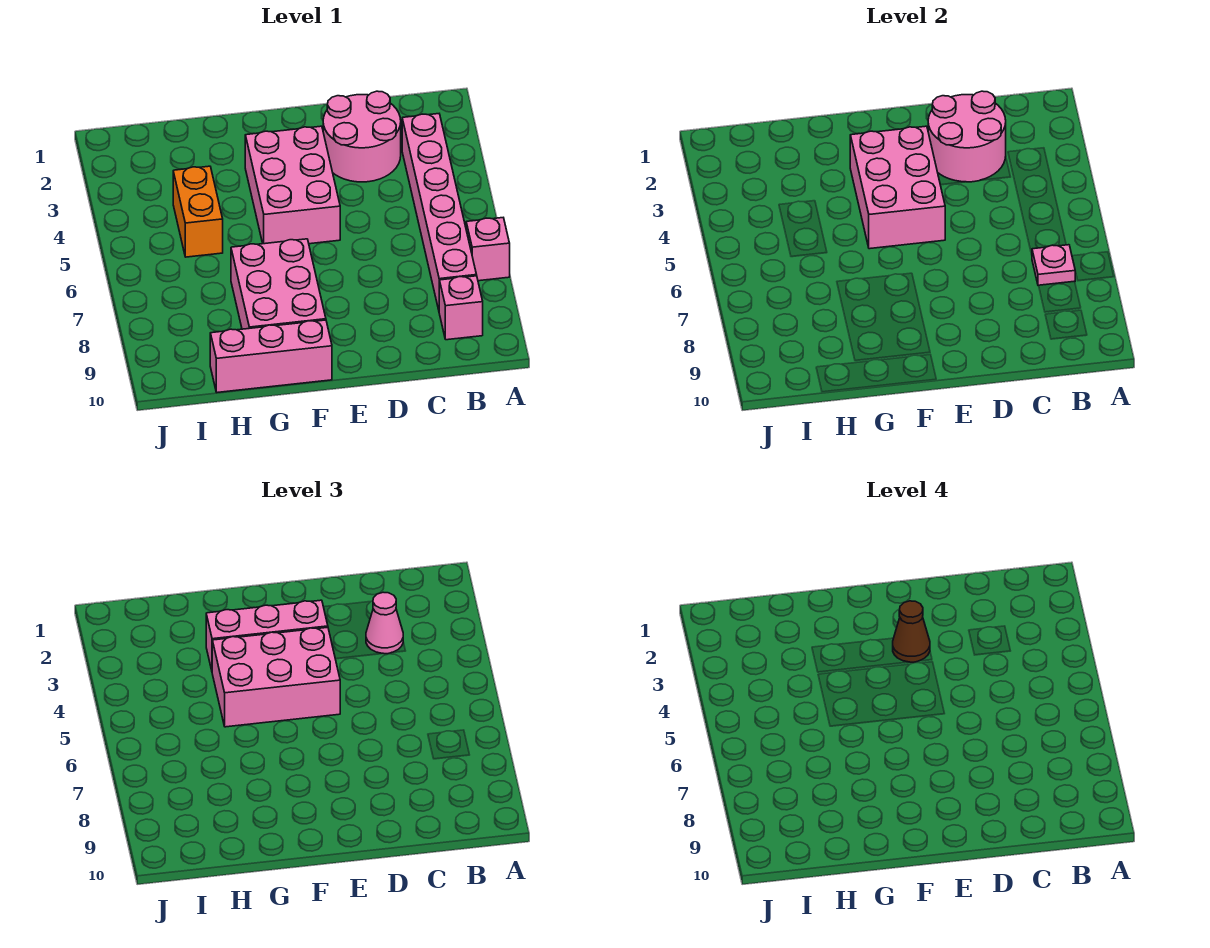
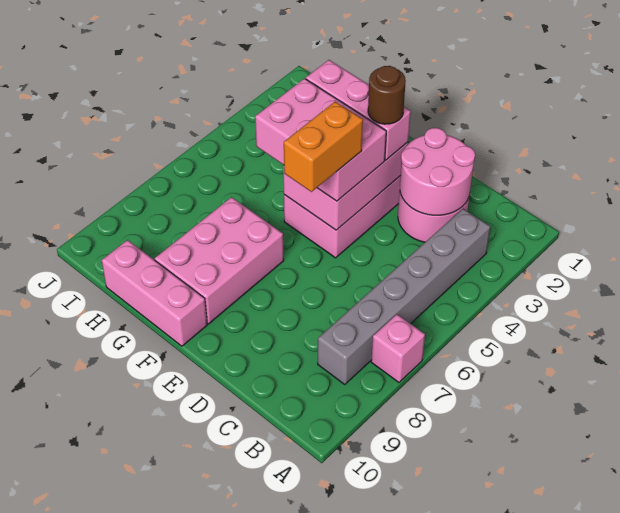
pink 1x6 brick [402,114,477,310] -> grey 1x6 brick [318,209,490,384]
pink 1x1 plate [1032,245,1075,286] -> none
pink 1x1 brick [439,276,483,340] -> none
pink 1x1 cone [366,592,403,654] -> none
brown 1x1 cone [893,601,930,662] -> brown 1x1 round brick [368,66,406,124]
orange 1x2 brick [173,166,223,257] -> orange 1x2 brick moved to [284,102,363,192]

